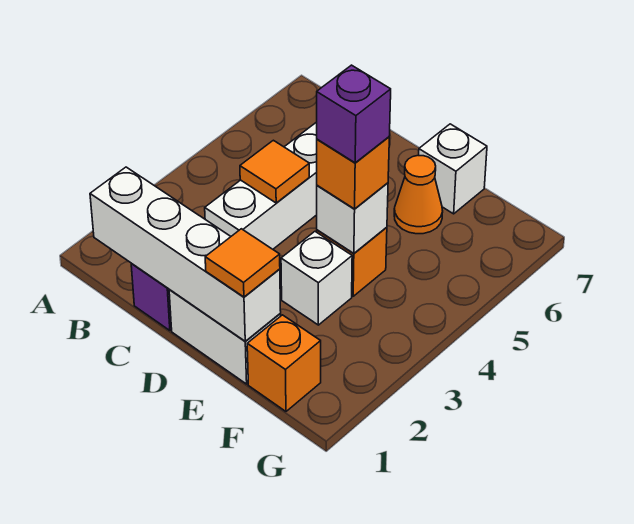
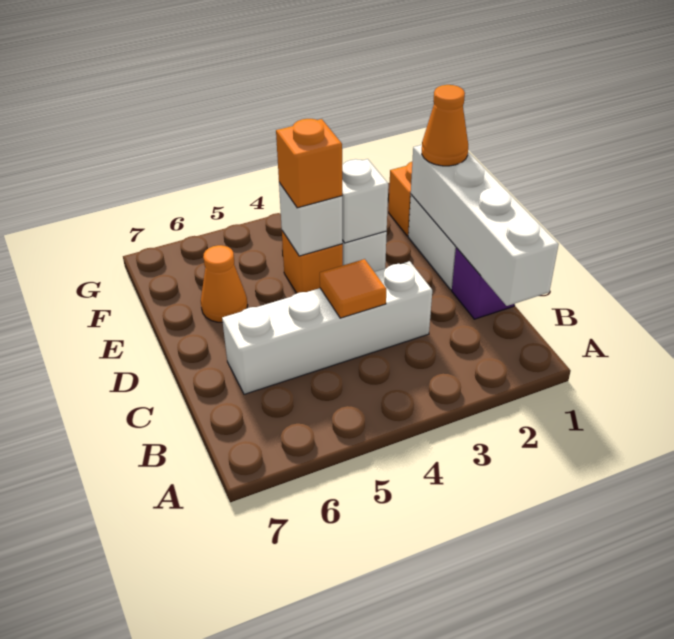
orange 1x1 tile [205,229,280,297] -> orange 1x1 cone [422,85,468,166]
purple 1x1 brick [317,65,391,163] -> none
white 1x1 brick [419,124,487,214] -> white 1x1 brick moved to [342,159,388,243]

